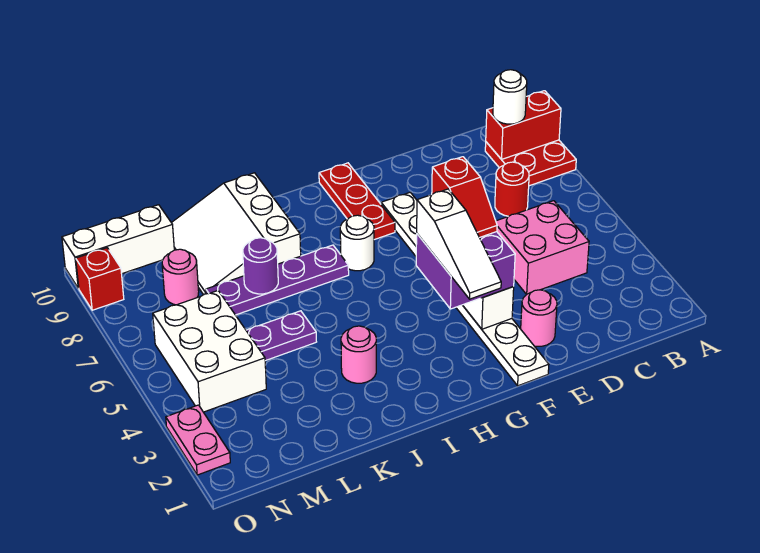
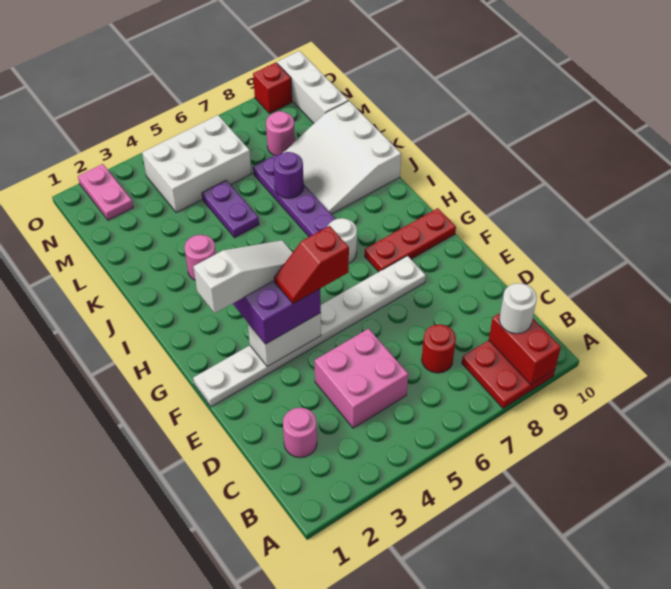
pink 1x1 round brick [521,290,557,346] -> pink 1x1 round brick moved to [283,408,317,458]
white 1x3 slope [417,189,501,299] -> white 1x3 slope turned to [193,240,293,313]
white 3x3 slope [172,173,301,295] -> white 3x3 slope turned to [283,101,401,214]
pink 1x2 plate [166,405,230,475] -> pink 1x2 plate turned to [78,164,133,220]

